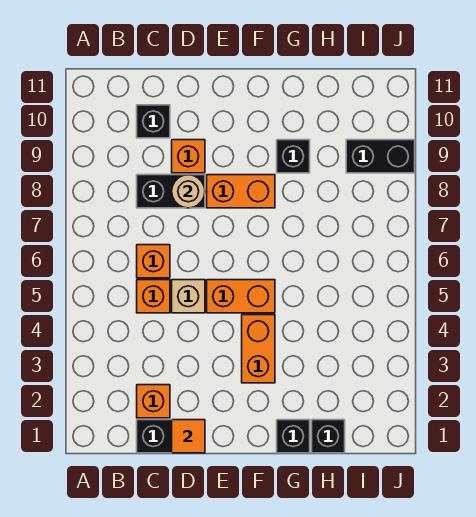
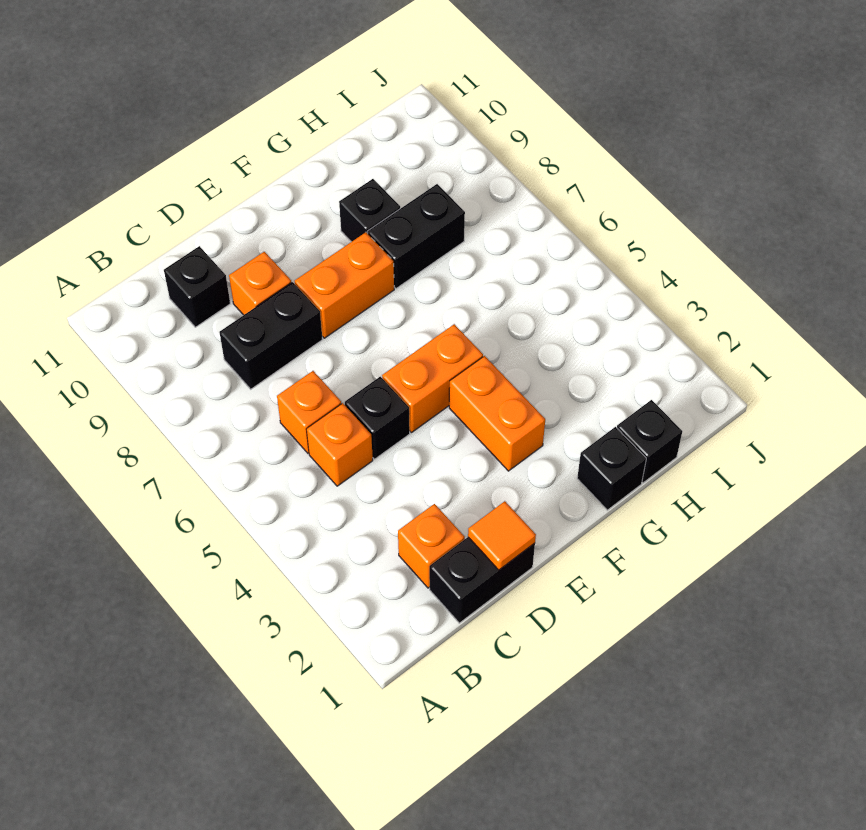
tan 1x1 brick [172,280,205,313] -> black 1x1 brick [345,377,410,459]
tan 1x1 round brick [172,175,205,208] -> none
black 1x2 brick [346,140,415,173] -> black 1x2 brick moved to [368,184,465,288]

